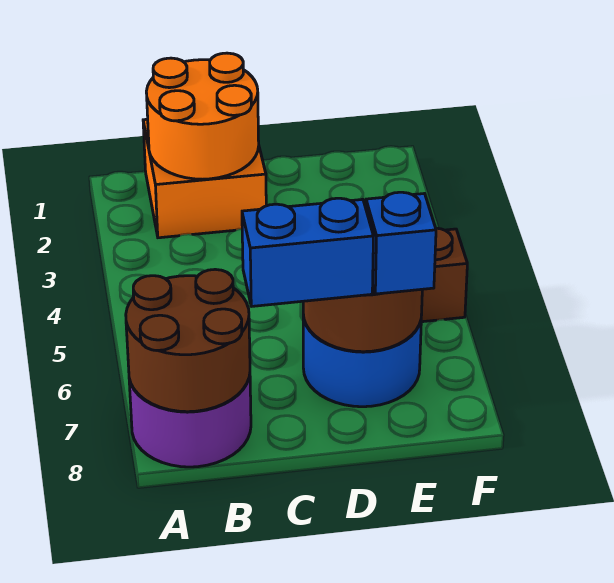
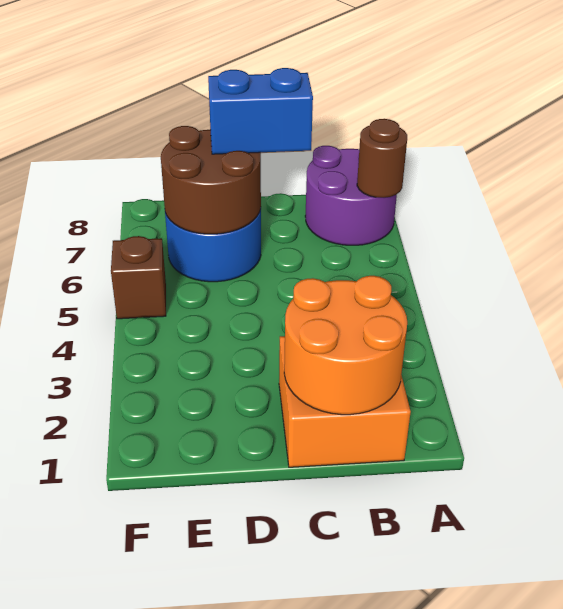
brown 2x2 round brick [126,269,250,412] -> brown 1x1 round brick [357,119,407,198]
blue 1x1 brick [366,192,436,294] -> none

